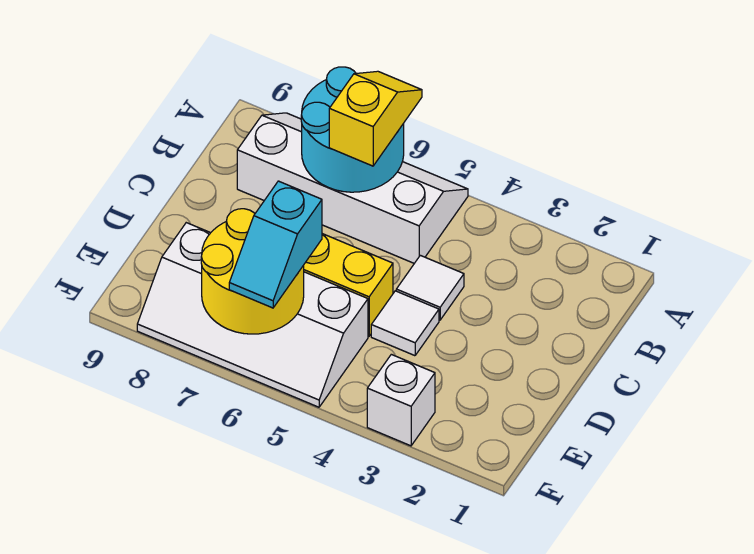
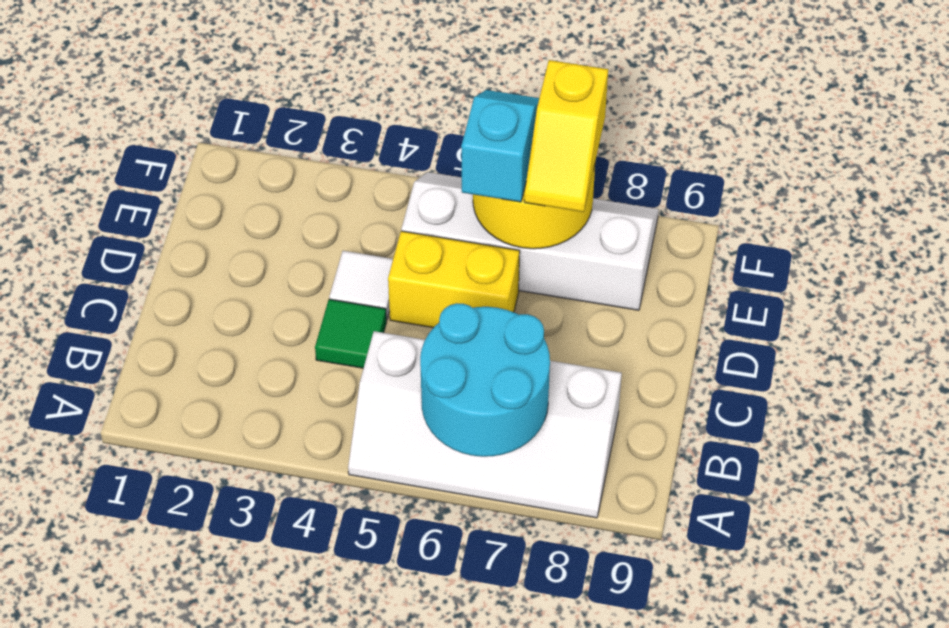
yellow 1x2 slope [329,71,422,166] -> yellow 1x2 slope moved to [524,60,608,212]
white 1x1 tile [396,255,464,320] -> green 1x1 tile [315,299,386,368]
white 1x1 brick [367,354,435,446] -> none

